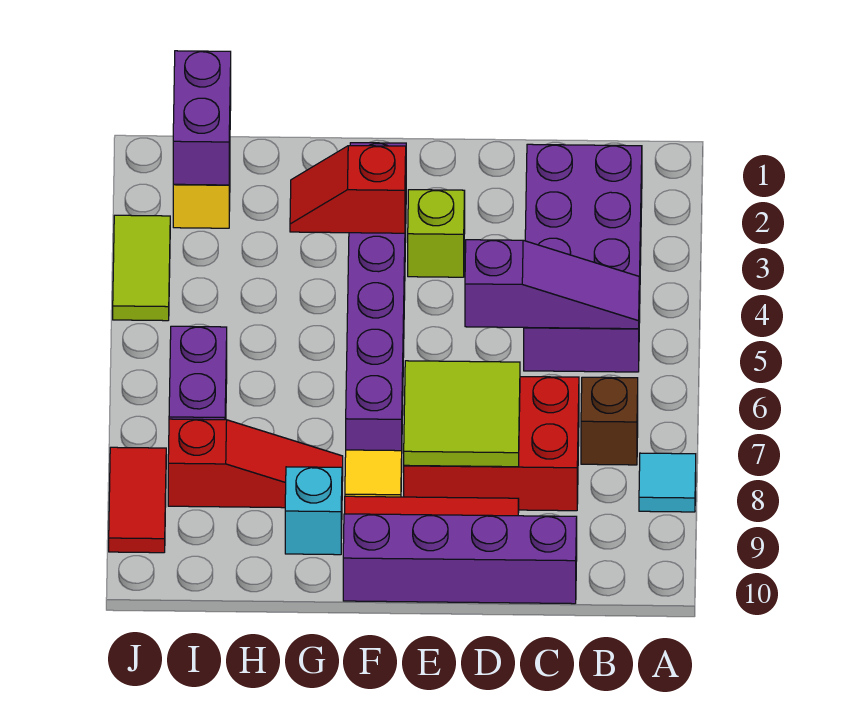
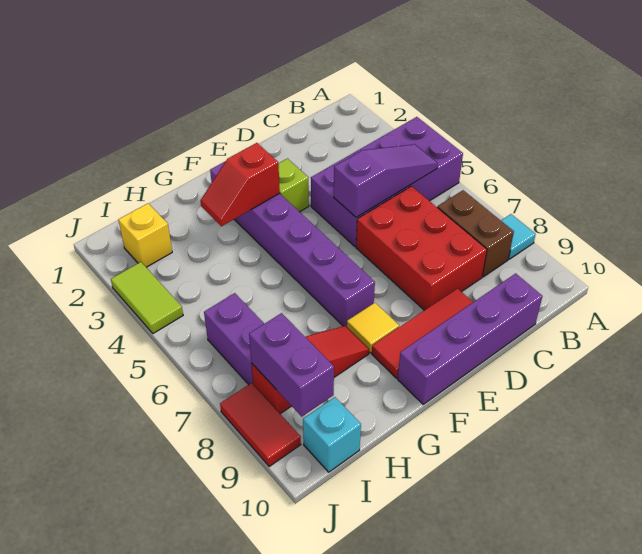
purple 2x4 brick [524,144,642,372] -> purple 2x4 brick turned to [311,117,463,247]
brown 1x1 brick [581,377,638,465] -> brown 1x2 brick [437,190,514,277]
red 2x3 brick [404,377,579,511] -> red 2x3 brick turned to [356,186,487,310]
lime 2x2 tile [404,361,520,467] -> none
cyan 1x1 brick [285,467,342,555] -> cyan 1x1 brick moved to [303,397,361,472]
purple 1x2 brick [173,51,231,185] -> purple 1x2 brick moved to [249,313,334,417]

